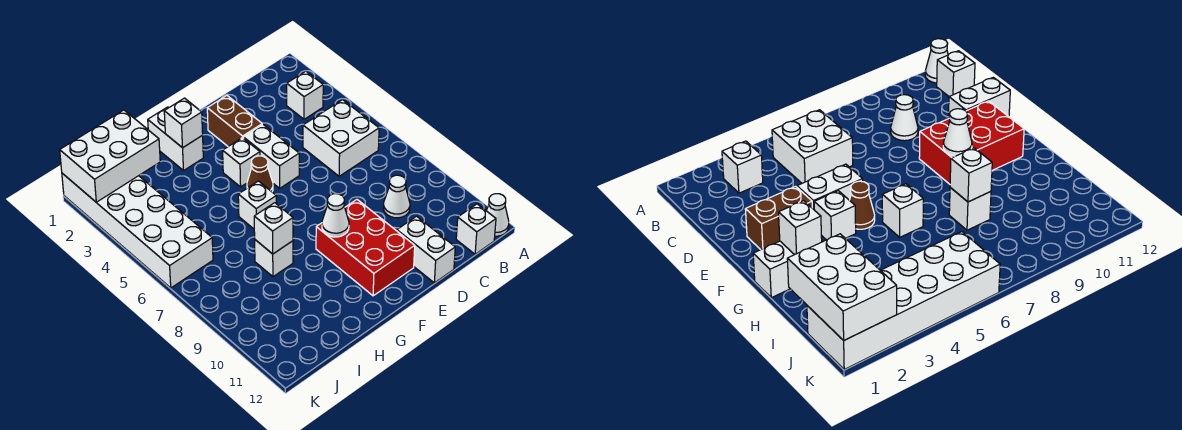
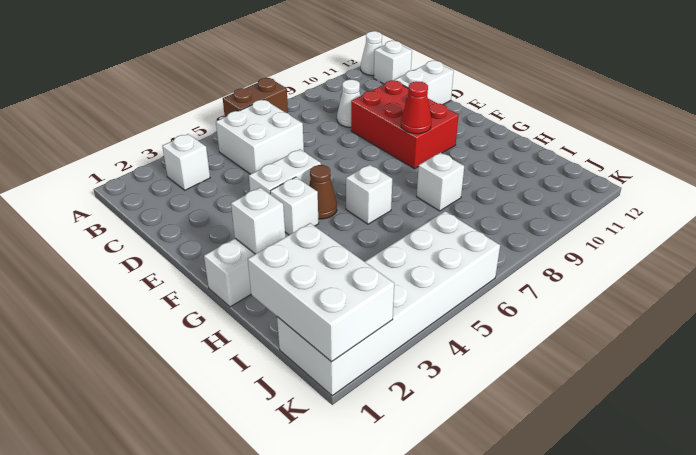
brown 1x2 brick [207,96,262,146] -> brown 1x2 brick moved to [223,78,288,117]
red 2x3 brick [316,200,415,296] -> red 2x3 brick turned to [351,80,459,169]
white 1x1 cone [322,194,349,237] -> red 1x1 cone [401,81,431,134]
white 1x1 brick [254,203,293,254] -> none

